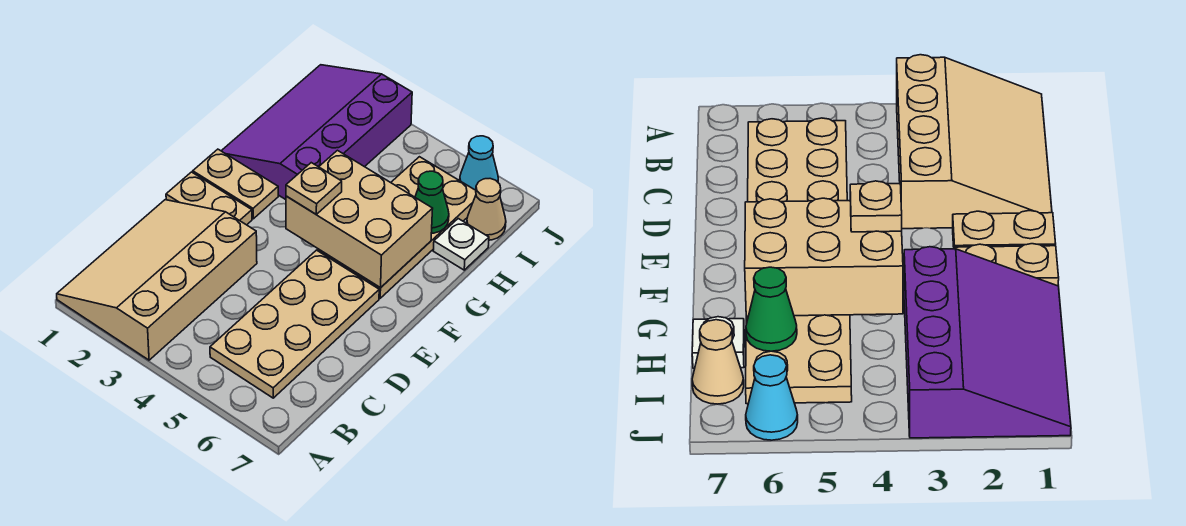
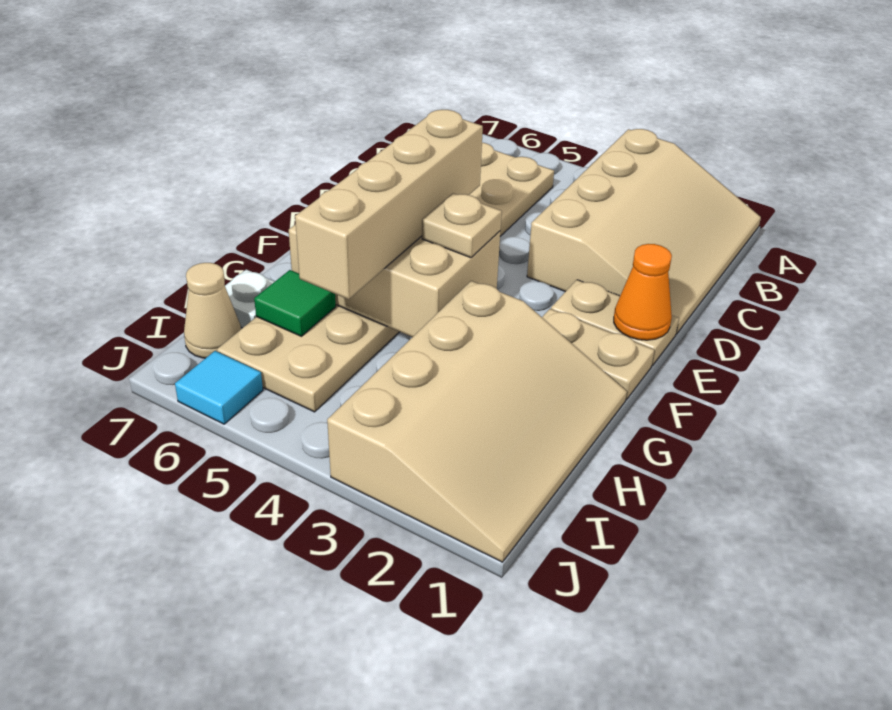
none -> orange 1x1 cone [614,244,672,340]
none -> tan 1x4 brick [295,110,483,299]
purple 3x4 slope [222,65,412,200] -> tan 3x4 slope [327,281,627,562]
green 1x1 cone [415,171,449,233] -> green 1x1 tile [254,270,336,336]
cyan 1x1 cone [460,136,498,190] -> cyan 1x1 tile [175,351,263,424]

